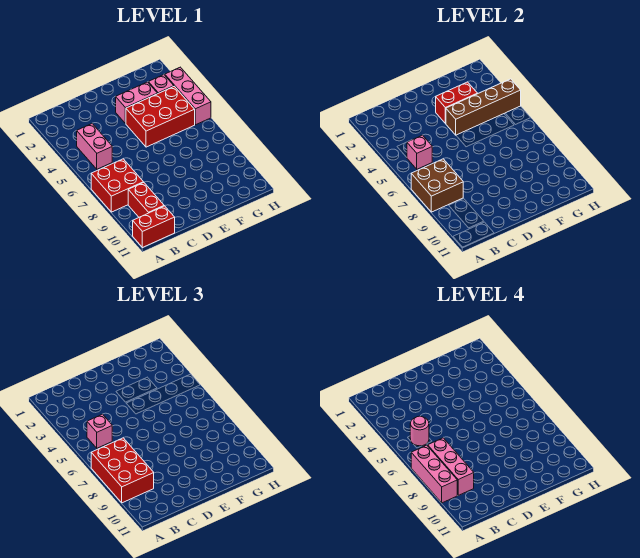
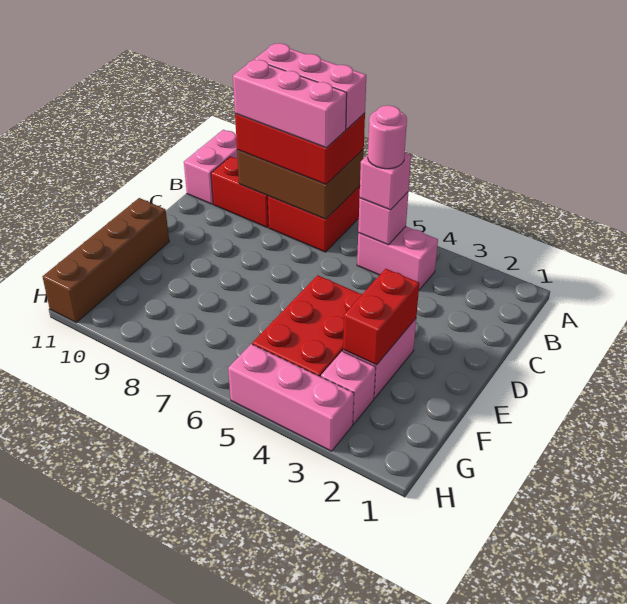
brown 2x2 brick [411,159,463,212] -> brown 2x3 brick [237,150,364,219]
red 1x2 brick [133,206,175,248] -> pink 1x2 brick [184,130,237,204]
brown 1x4 brick [446,79,521,135] -> brown 1x4 brick moved to [43,198,169,322]

